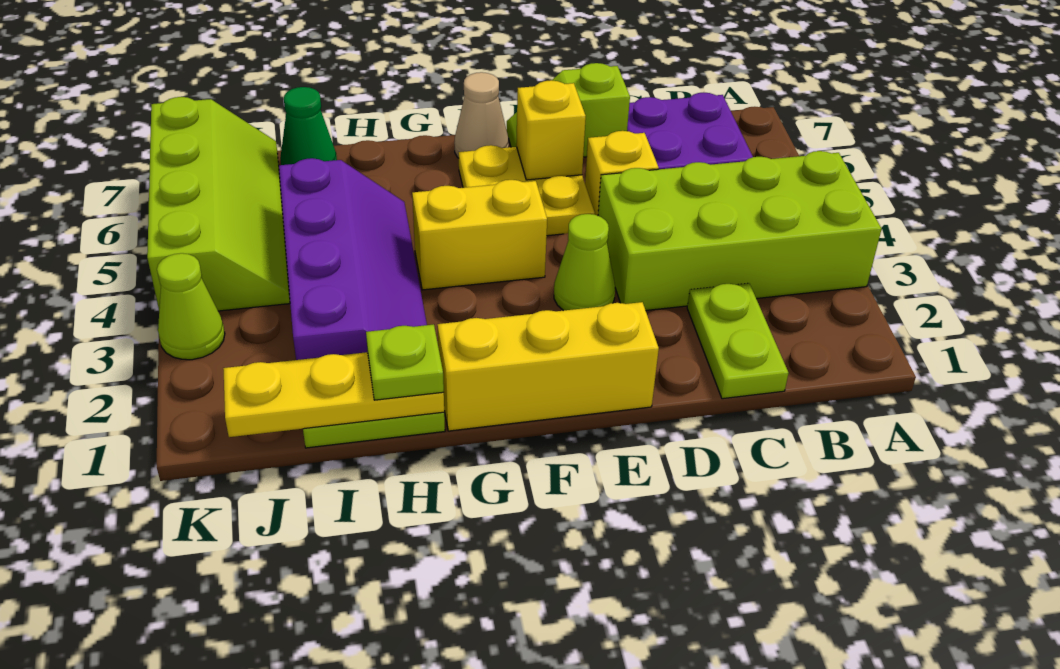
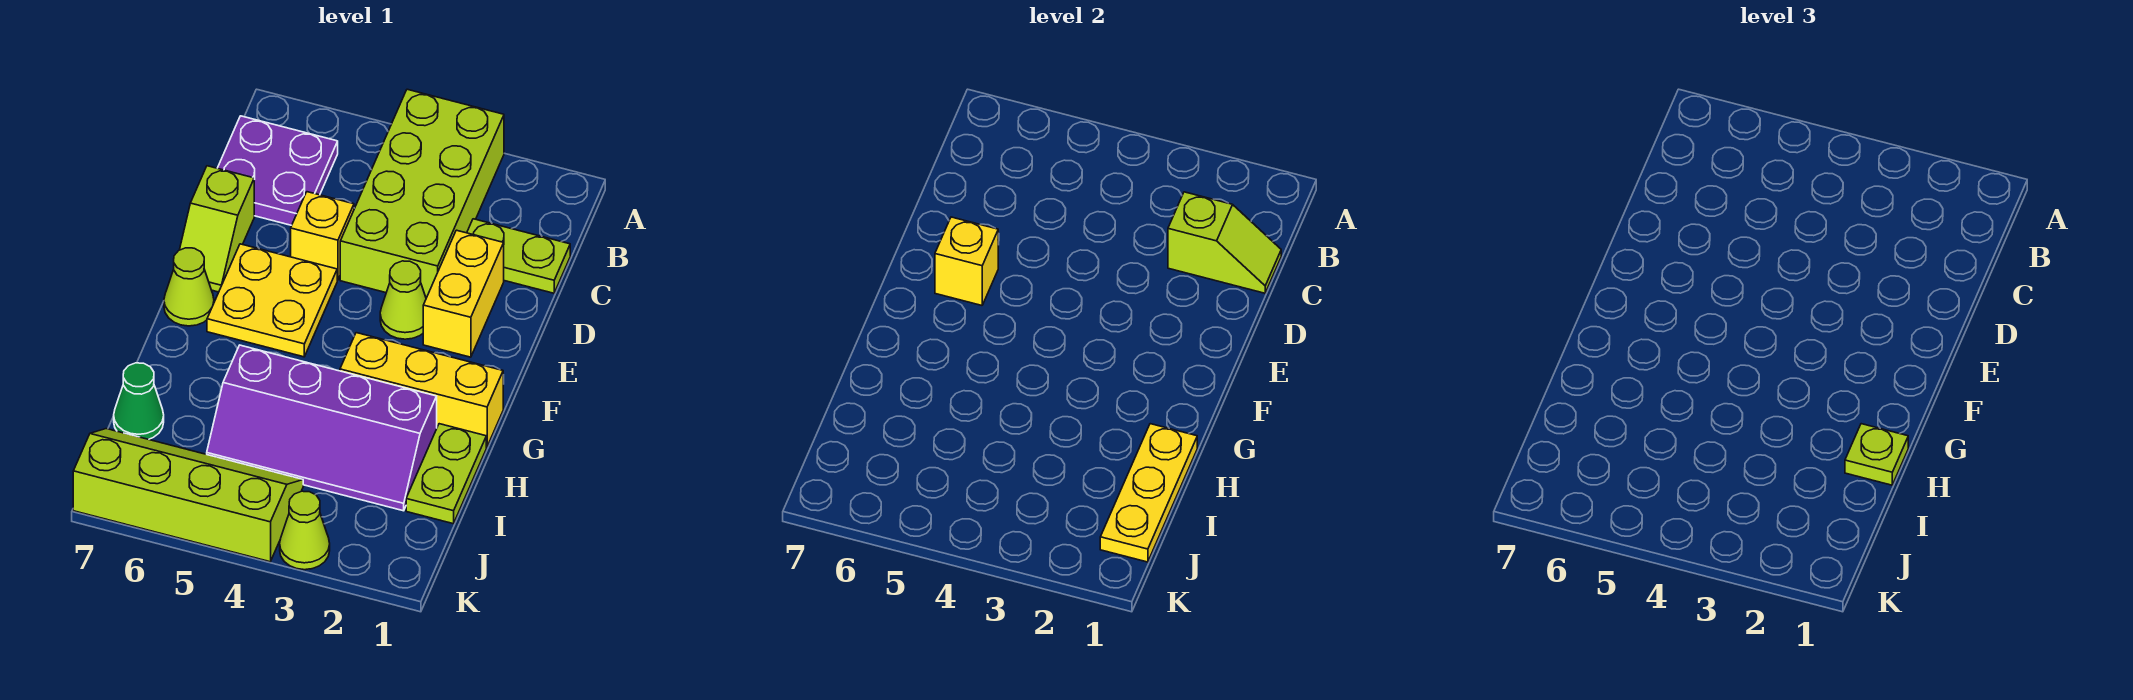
none -> lime 1x2 slope [1168,192,1281,293]
yellow 1x3 brick [437,302,659,431] -> yellow 1x3 brick turned to [340,333,503,447]
yellow 1x2 brick [412,180,547,290] -> yellow 1x2 brick moved to [423,230,504,357]
tan 1x1 cone [454,72,509,158] -> lime 1x1 cone [164,248,214,326]
purple 2x4 slope [279,158,427,360] -> purple 2x4 slope turned to [207,345,437,511]

